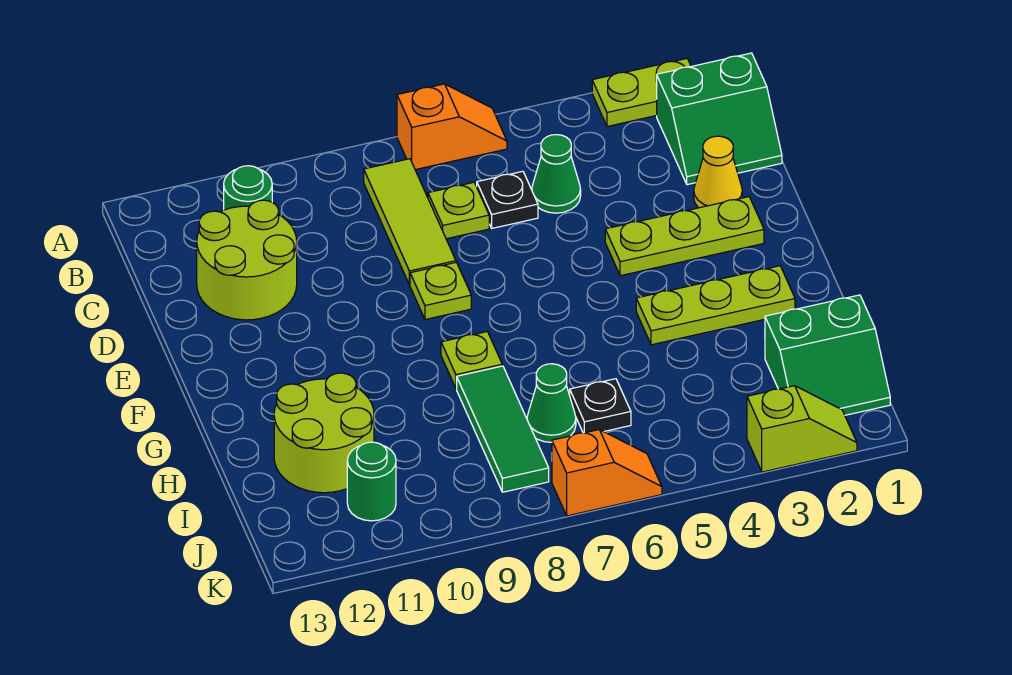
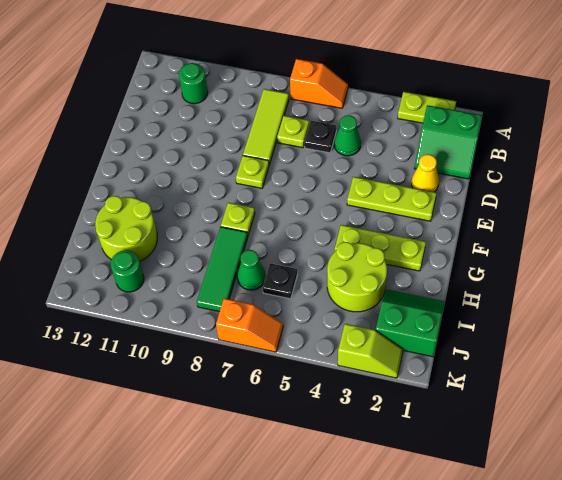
lime 2x2 round brick [197,200,297,320] -> lime 2x2 round brick moved to [327,242,387,312]
green 2x2 slope [765,295,890,415] -> green 2x2 slope turned to [376,290,444,357]

